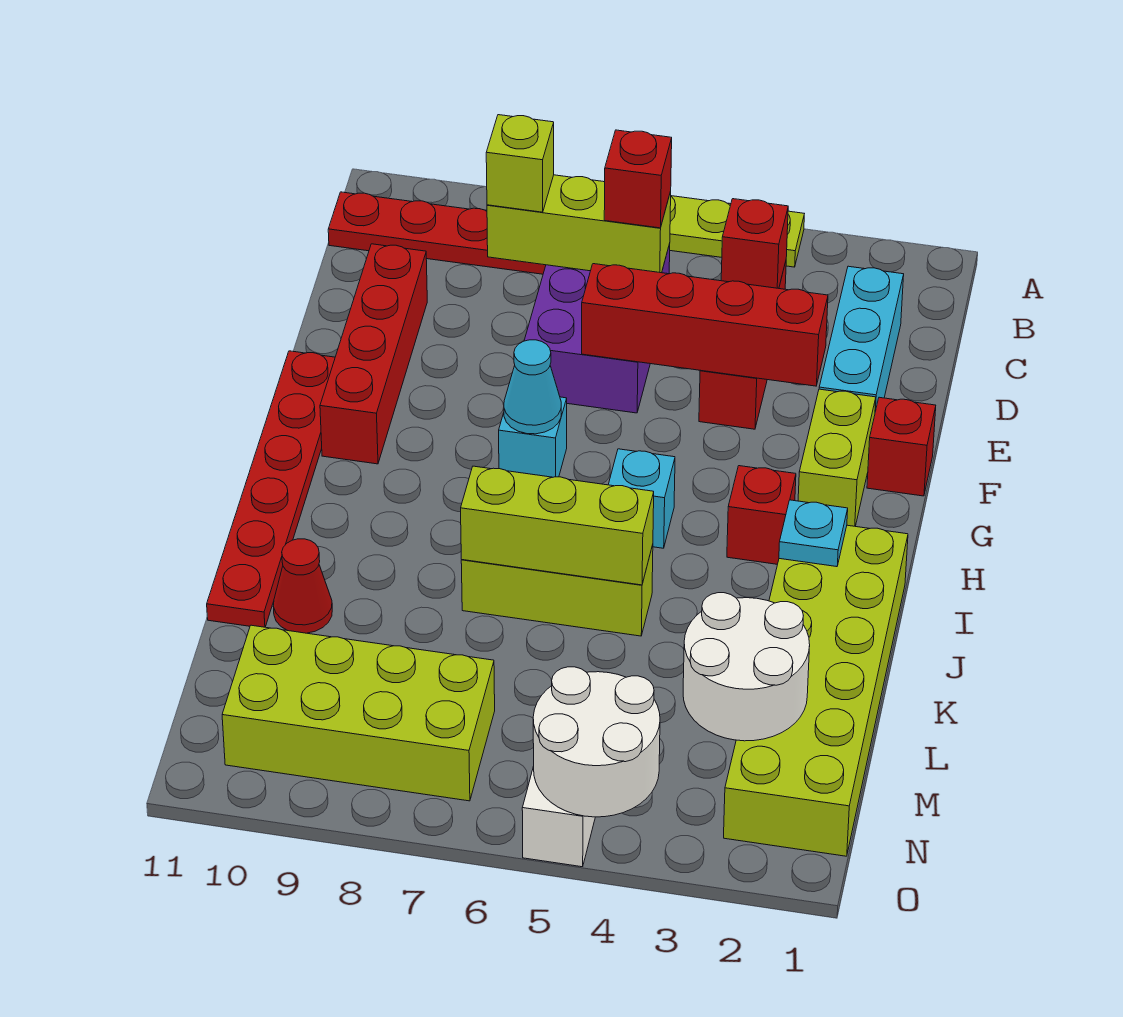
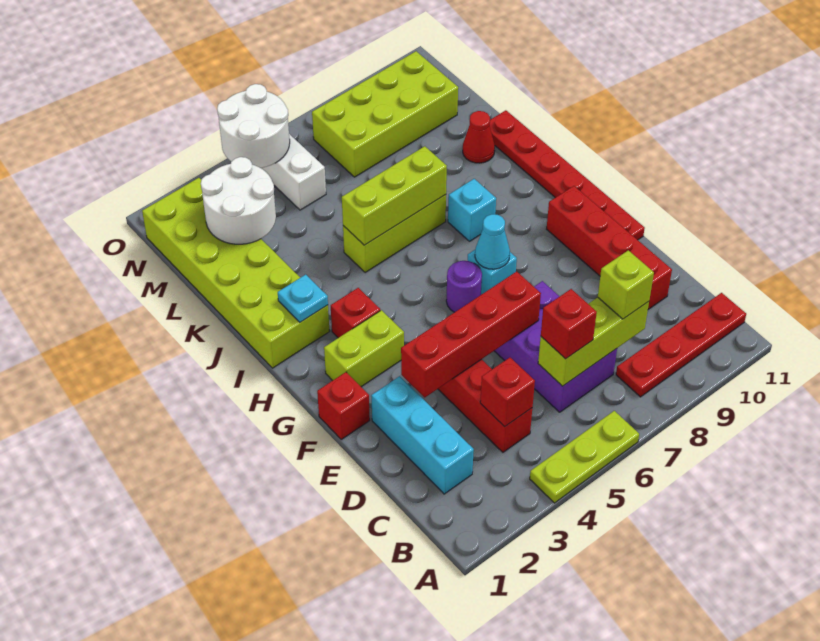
lime 1x2 brick [798,389,876,526] -> lime 1x2 brick turned to [324,310,404,387]
none -> purple 1x1 round brick [446,261,482,312]
cyan 1x1 brick [608,449,675,548] -> cyan 1x1 brick moved to [448,179,496,241]

